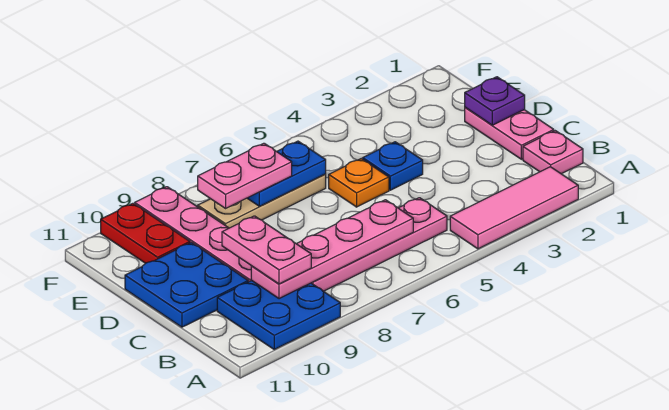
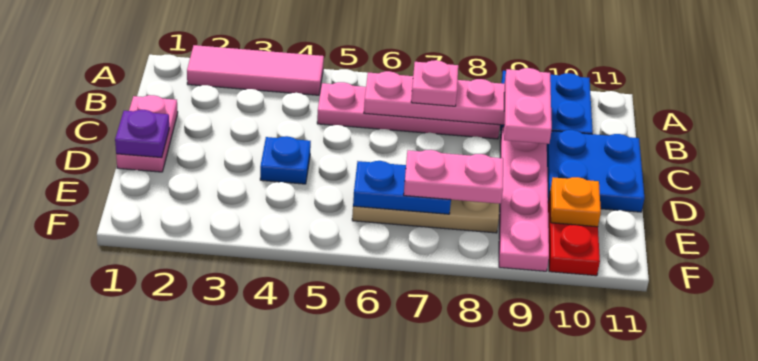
pink 1x1 plate [523,131,583,174] -> pink 1x1 plate moved to [411,60,458,106]
orange 1x1 plate [329,159,389,207] -> orange 1x1 plate moved to [550,177,601,227]

